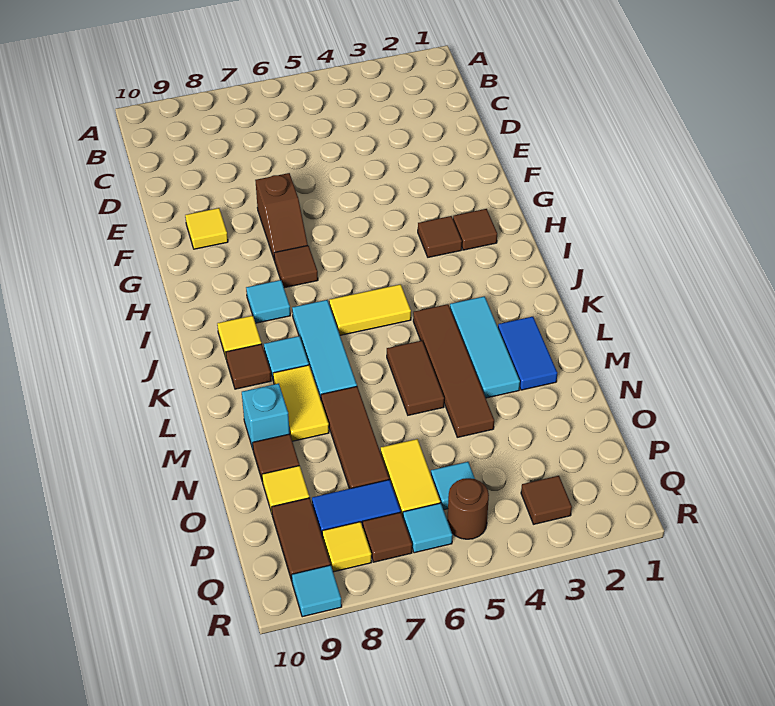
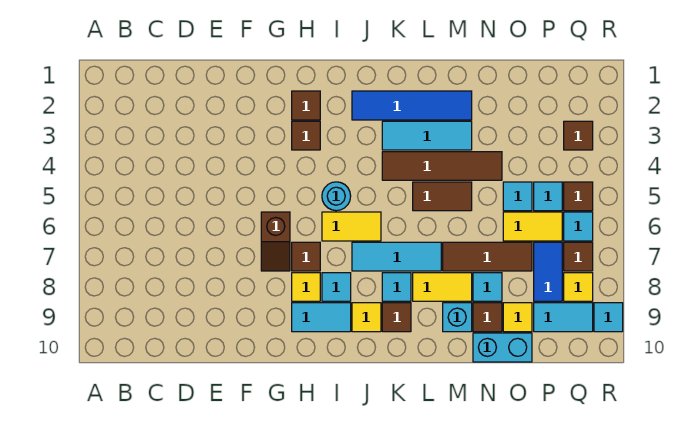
brown 1x2 slope [255,173,308,261] -> brown 1x2 slope turned to [261,212,290,271]
yellow 1x1 tile [185,208,228,249] -> yellow 1x1 tile moved to [292,273,320,301]
none -> cyan 1x2 tile [292,303,351,332]
none -> cyan 1x1 round brick [322,182,351,211]
yellow 1x2 tile [329,284,411,335] -> yellow 1x2 tile turned to [322,212,381,241]
blue 1x2 tile [498,317,557,390] -> blue 1x4 tile [352,91,472,120]
none -> cyan 1x1 tile [473,273,502,301]
none -> cyan 1x2 brick [473,333,532,362]
none -> cyan 1x1 tile [503,182,532,211]
brown 1x2 tile [272,498,330,581] -> cyan 1x2 tile [534,303,593,332]
brown 1x1 round brick [447,478,489,539] -> brown 1x1 tile [564,182,593,211]

